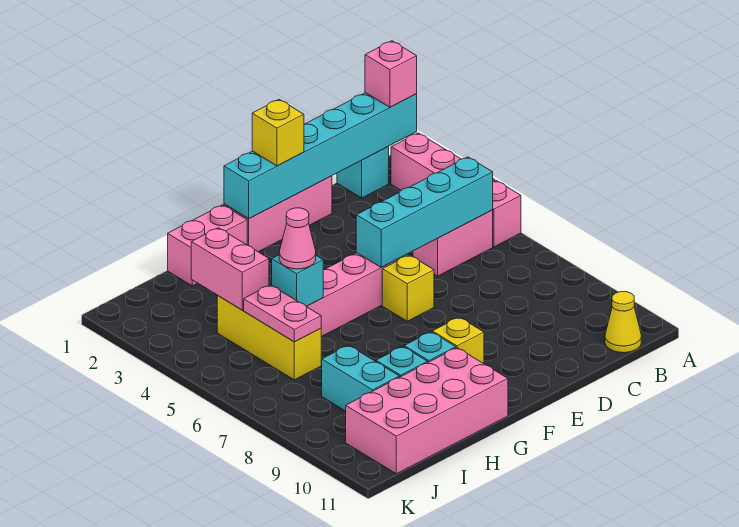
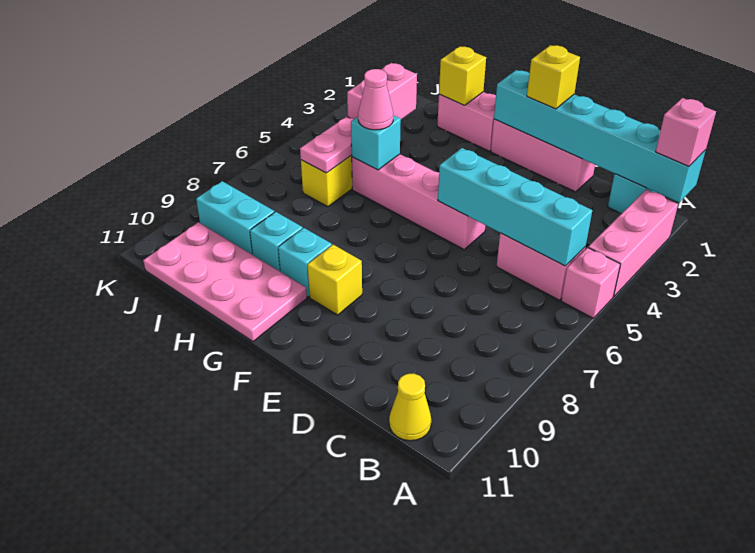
yellow 1x1 brick [382,255,434,321] -> yellow 1x1 brick moved to [439,46,486,105]
pink 2x4 brick [346,348,508,474] -> pink 2x4 plate [143,222,307,341]
cyan 1x2 brick [322,345,399,411] -> cyan 1x2 brick turned to [196,181,274,255]

